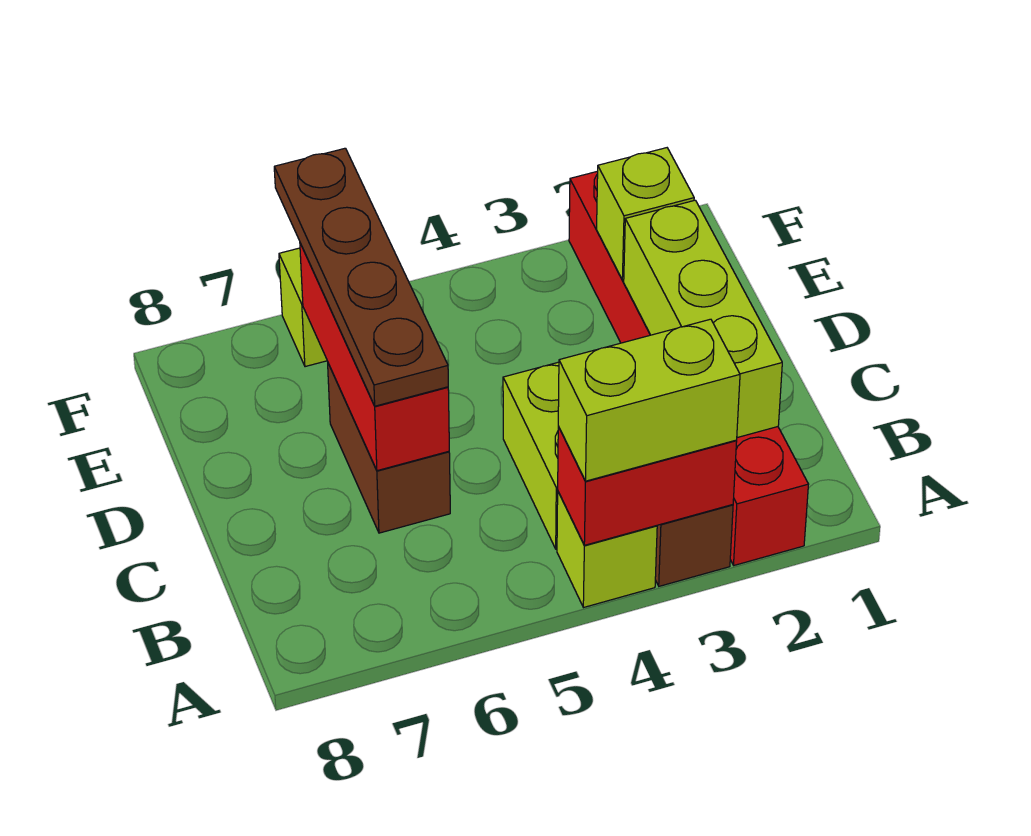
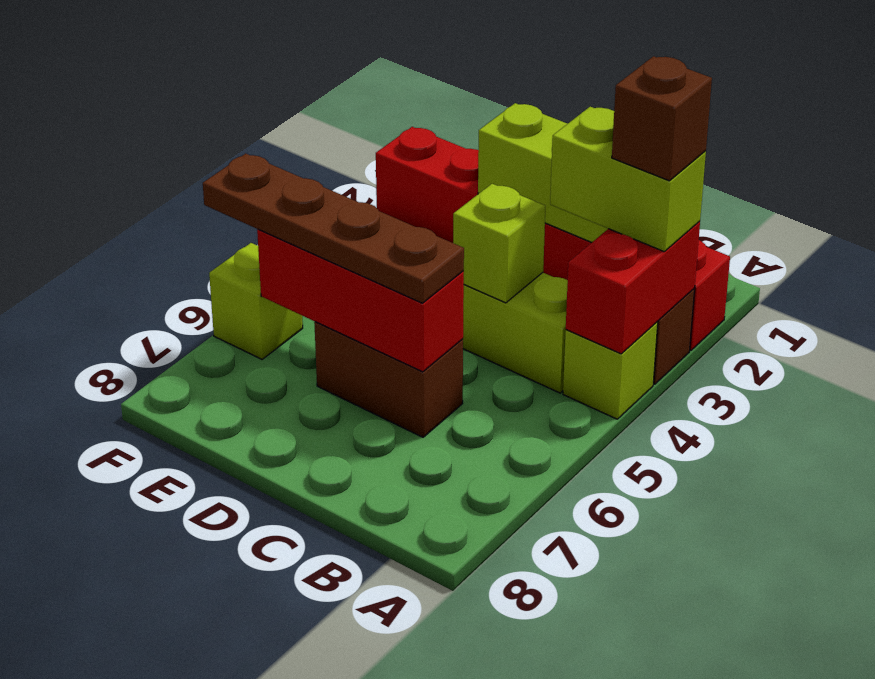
lime 1x2 brick [558,319,740,481] -> lime 1x2 brick turned to [550,107,706,251]
none -> brown 1x1 brick [612,56,712,181]
lime 1x1 brick [597,148,694,280] -> lime 1x1 brick moved to [453,184,545,303]

